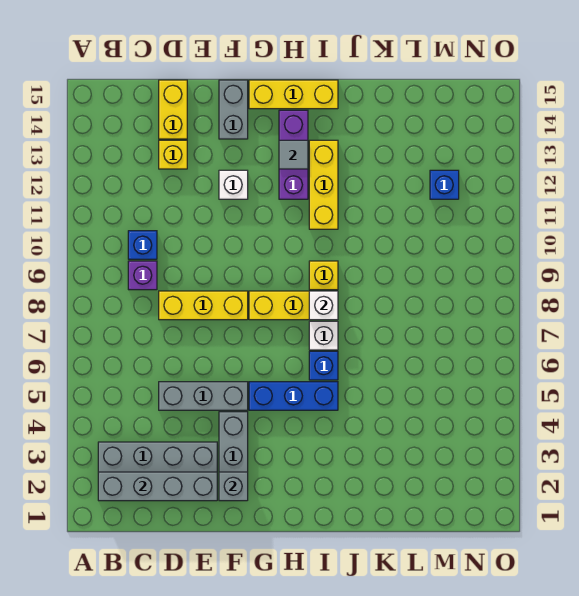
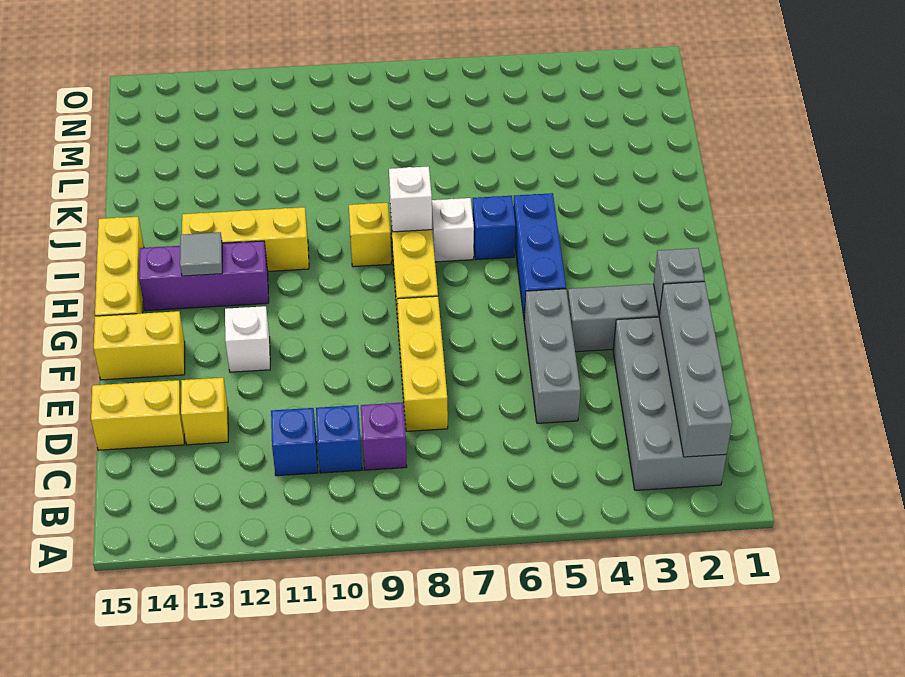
grey 1x2 brick [219,80,248,139] -> yellow 1x2 brick [94,311,185,380]
blue 1x1 brick [430,170,459,199] -> blue 1x1 brick moved to [271,408,318,476]

